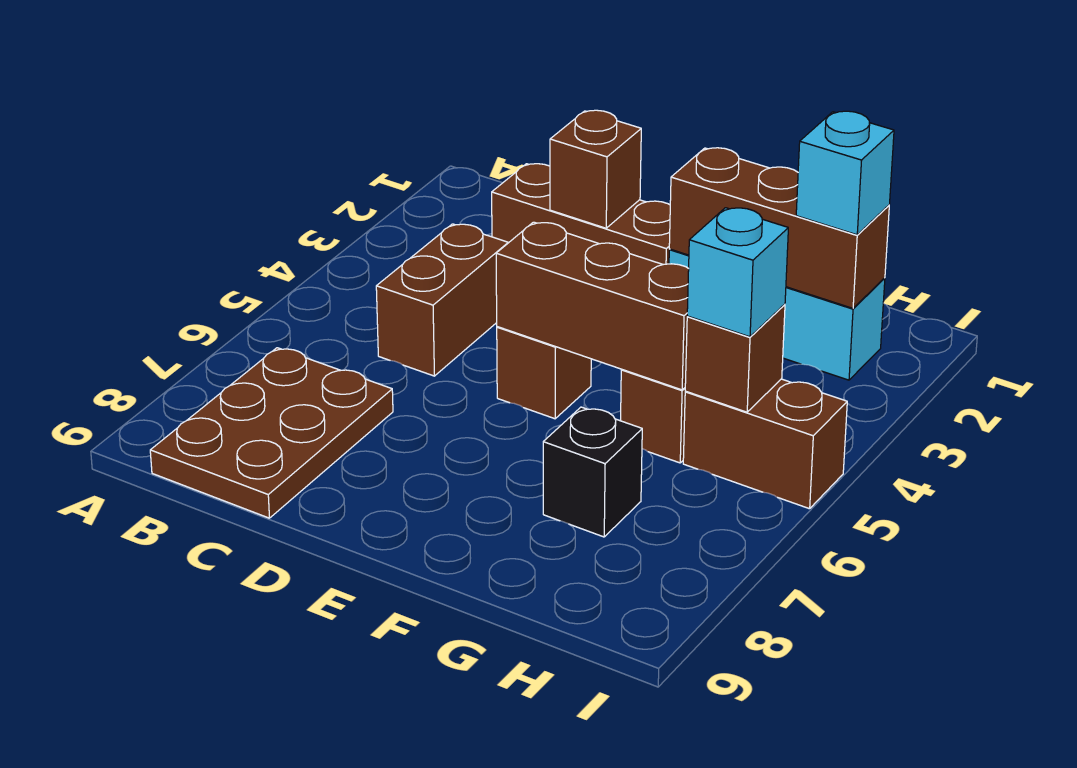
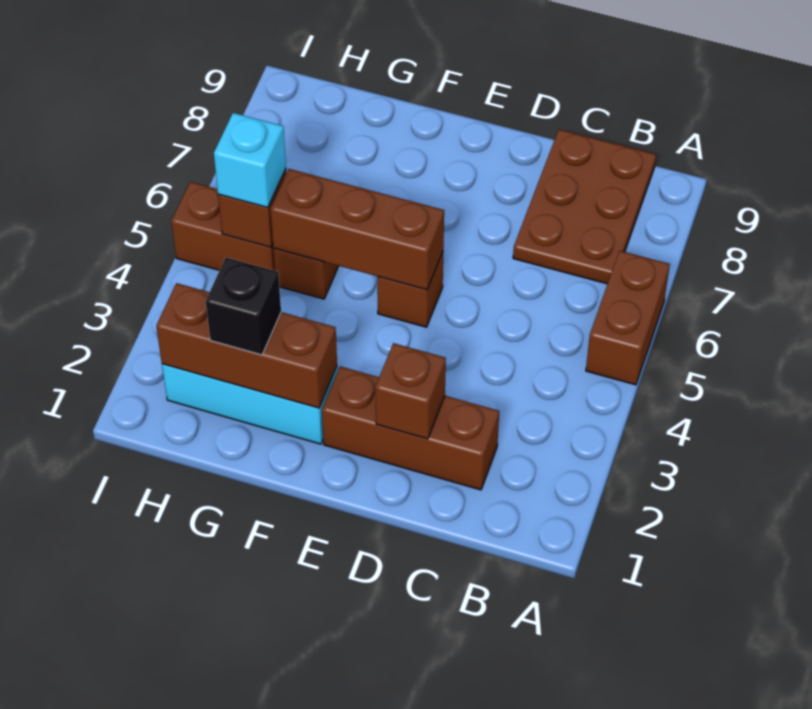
brown 1x2 brick [376,224,508,376] -> brown 1x2 brick moved to [586,251,670,385]
black 1x1 brick [543,407,642,537] -> black 1x1 brick moved to [206,258,281,355]
cyan 1x1 brick [796,111,894,235] -> none

